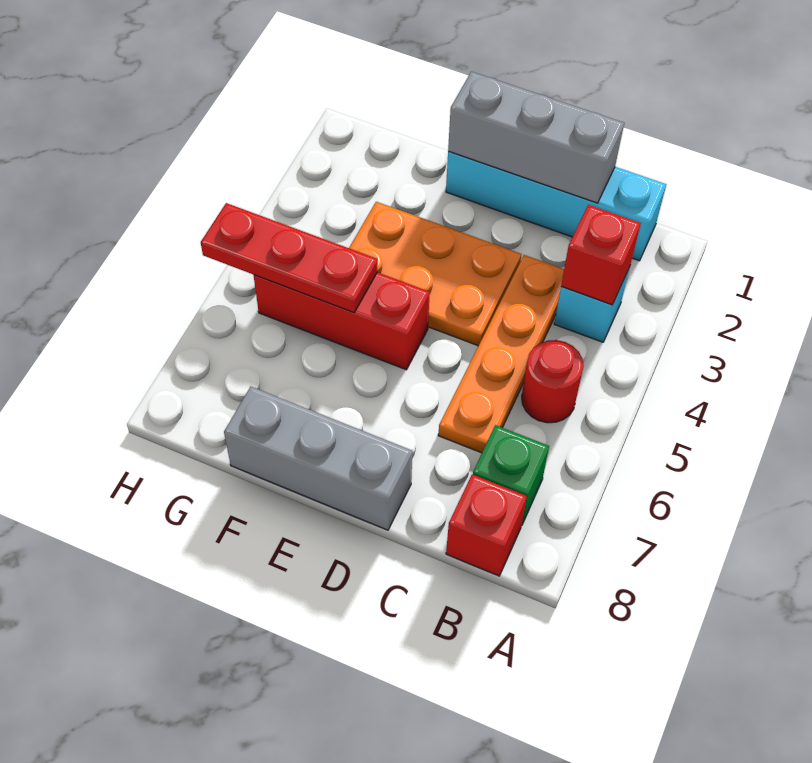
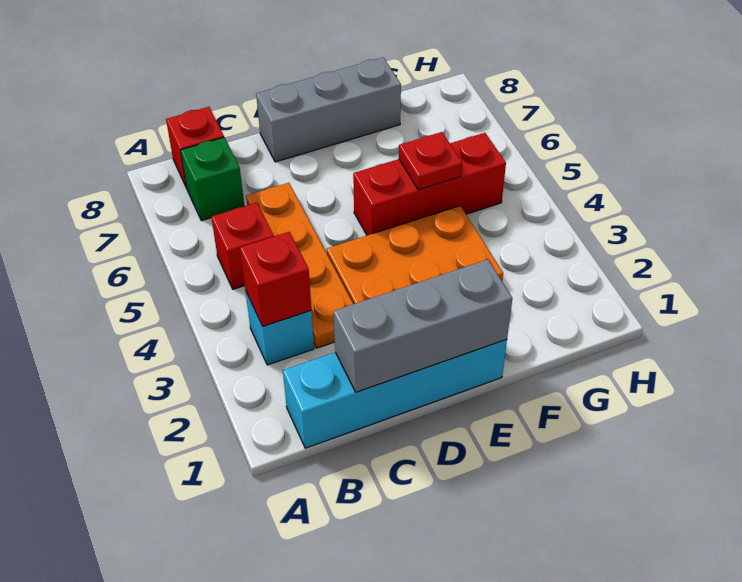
red 1x1 round brick [522,340,584,423] -> red 1x1 brick [211,203,274,289]
red 1x3 plate [201,203,377,312] -> red 1x1 plate [399,132,462,190]

